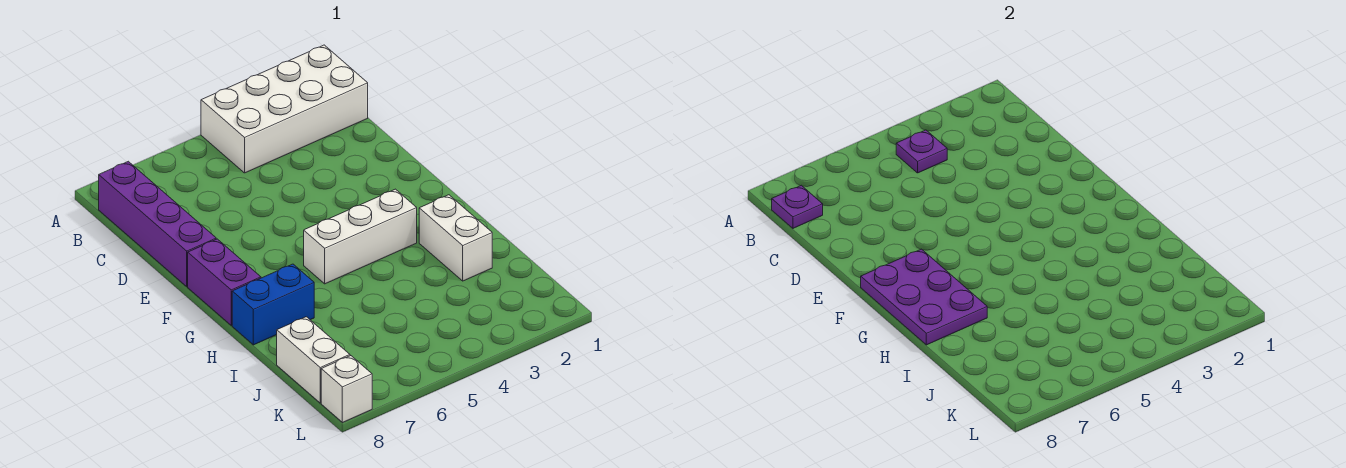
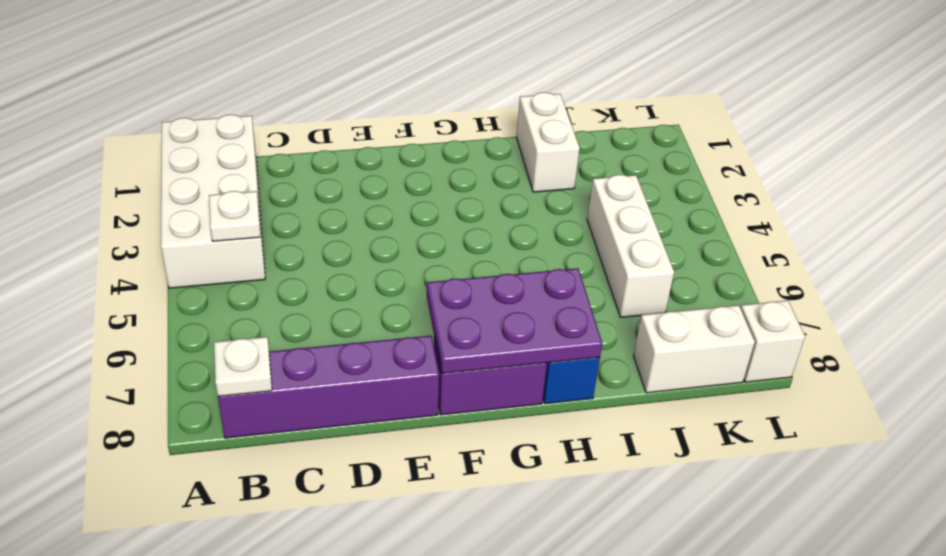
purple 1x1 plate [896,130,947,173] -> white 1x1 plate [209,191,261,241]
purple 1x1 plate [772,185,823,228] -> white 1x1 plate [214,337,272,396]
white 1x3 brick [304,189,417,284] -> white 1x3 brick moved to [587,175,674,317]
white 1x2 brick [419,195,492,281] -> white 1x2 brick turned to [516,92,580,192]

